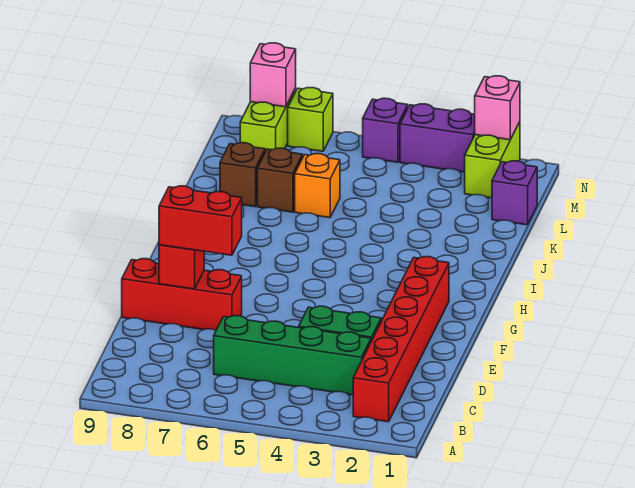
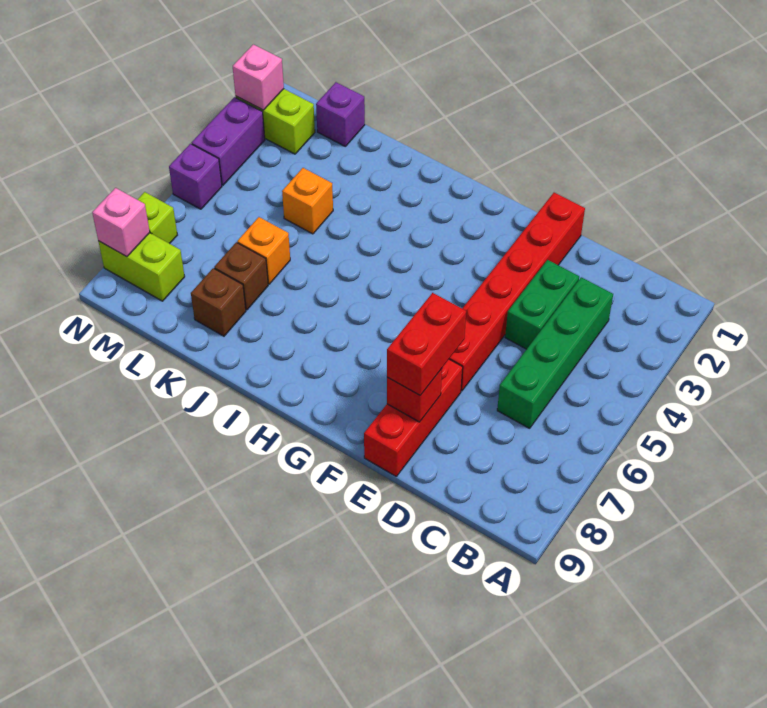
red 1x6 brick [353,257,449,422] -> red 1x6 brick turned to [449,193,585,391]
none -> orange 1x1 brick [282,168,333,234]

